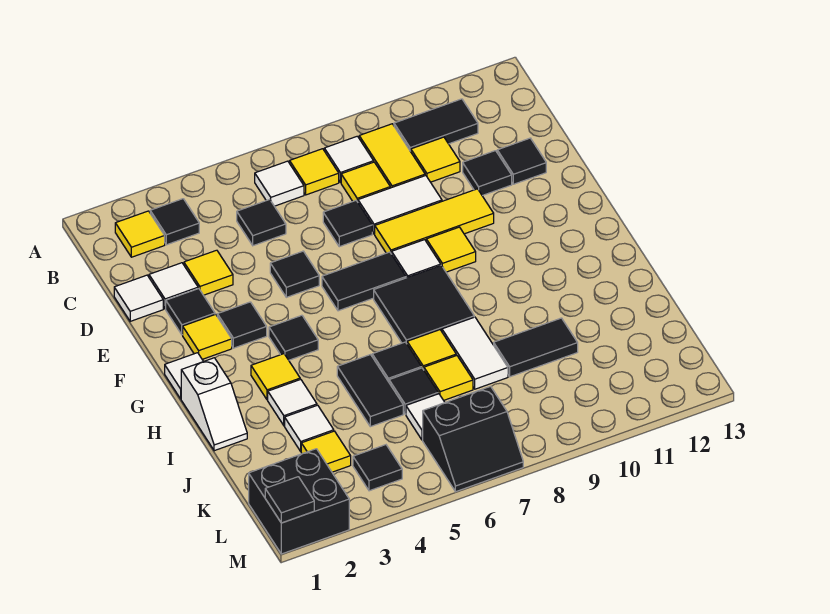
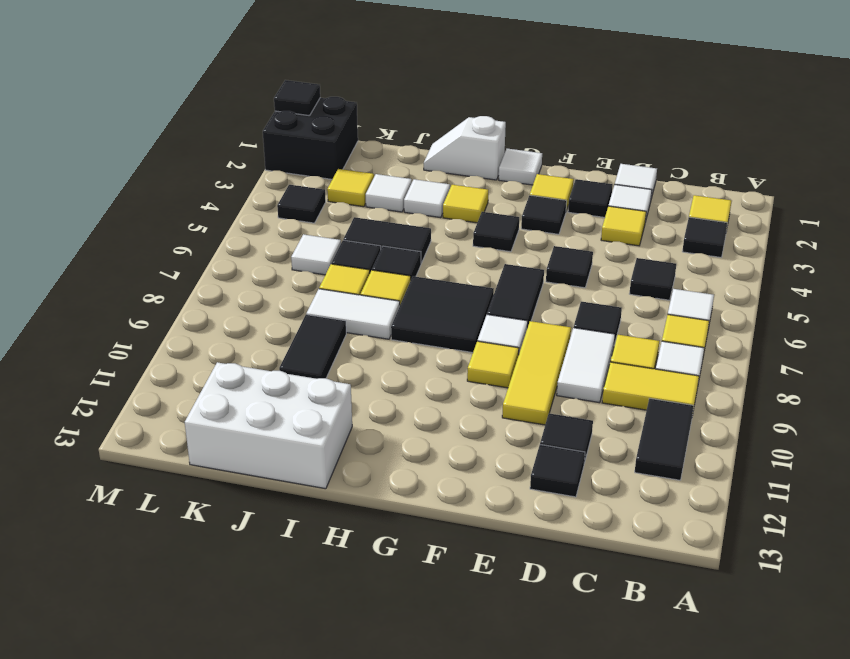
yellow 1x1 tile [411,137,460,182] -> none
none -> white 2x3 brick [185,362,352,489]
black 2x2 slope [423,386,523,492] -> none

